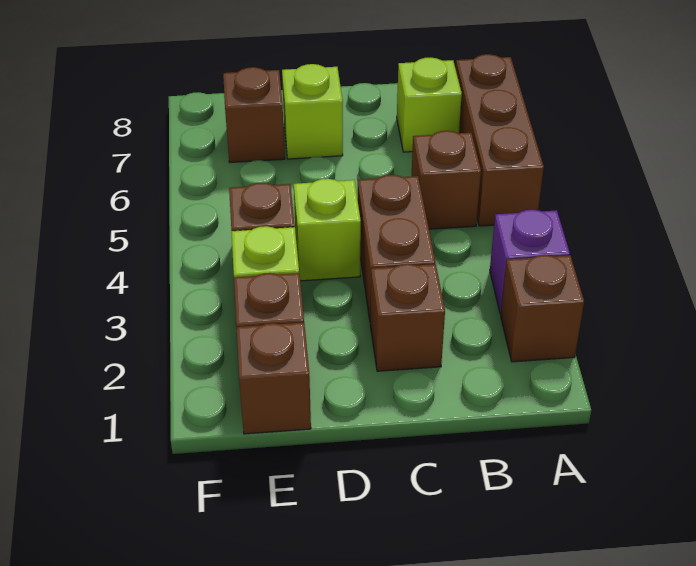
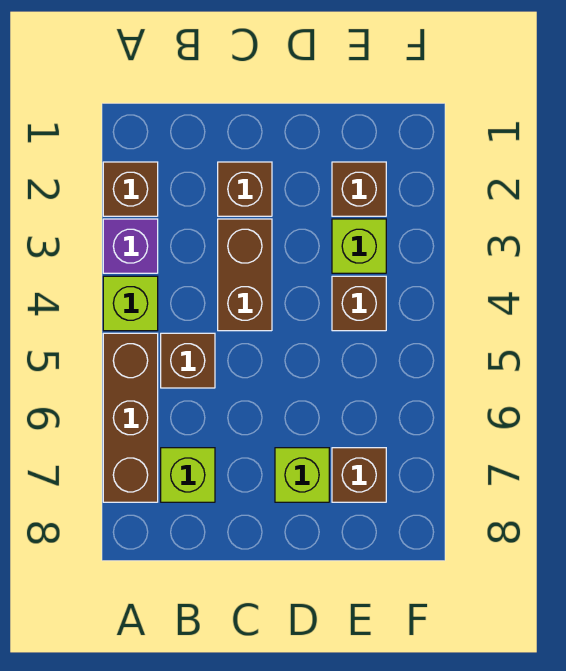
lime 1x1 brick [294,179,361,281] -> lime 1x1 brick moved to [103,276,158,331]
brown 1x1 brick [236,323,311,434] -> none

